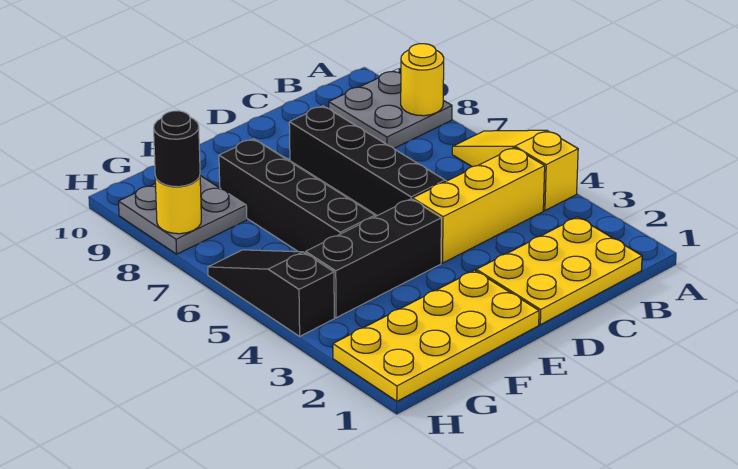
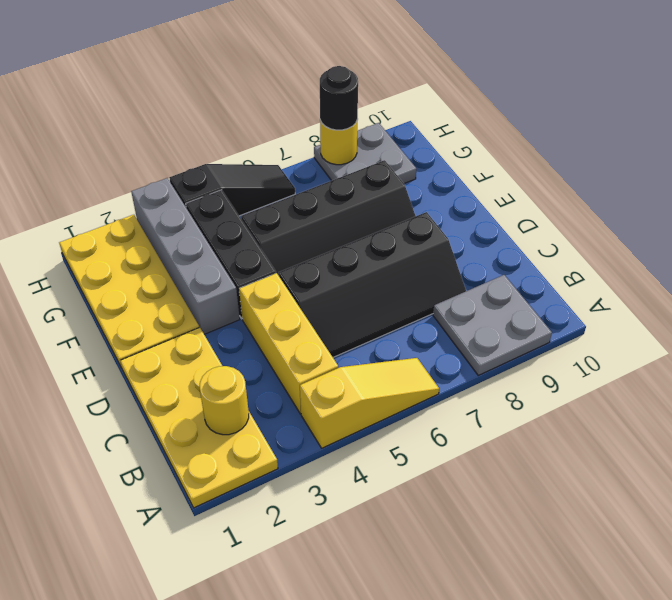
yellow 1x1 round brick [401,44,444,116] -> yellow 1x1 round brick moved to [200,366,249,435]
yellow 2x3 plate [476,217,642,325] -> yellow 2x4 plate [120,327,278,508]
none -> grey 1x4 brick [131,178,240,334]

